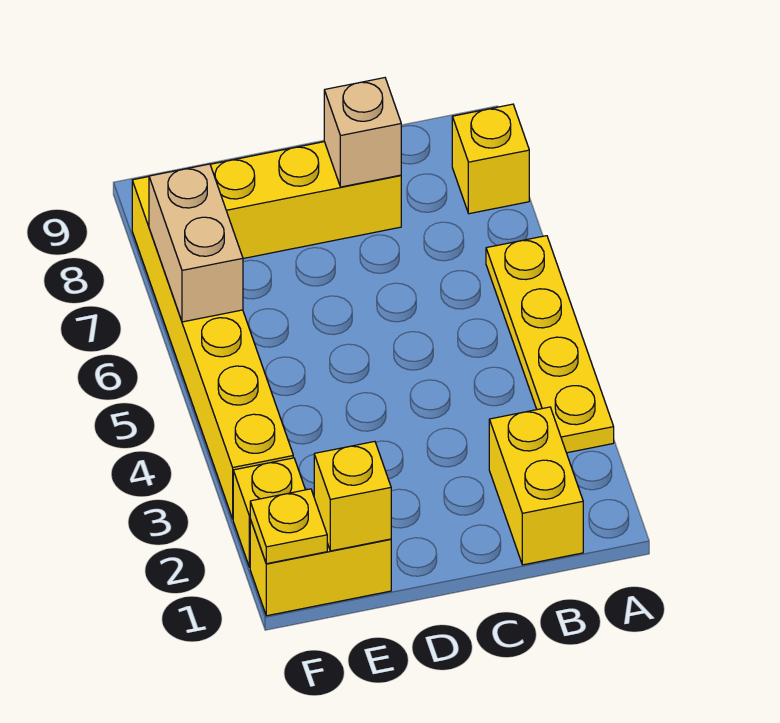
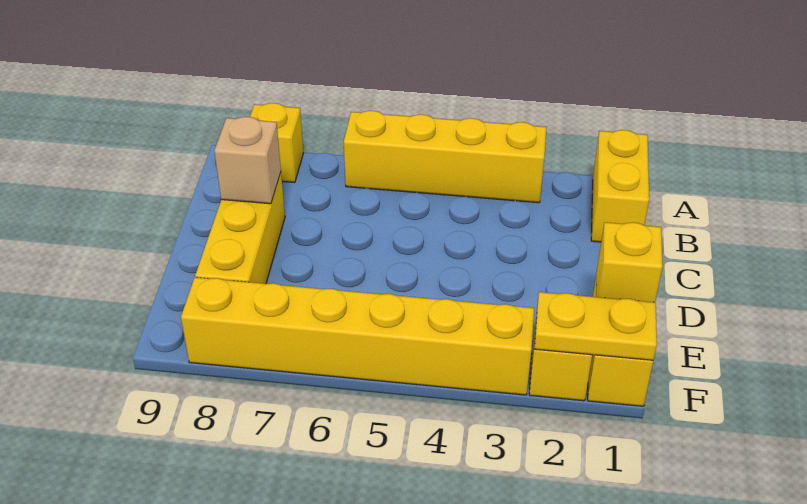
yellow 1x4 plate [486,236,614,453] -> yellow 1x4 brick [344,111,546,203]
yellow 1x2 brick [489,407,583,565] -> yellow 1x2 brick turned to [591,130,649,242]
yellow 1x1 plate [250,489,327,564] -> yellow 1x2 plate [535,292,657,360]
tan 1x2 brick [149,164,243,322] -> none

